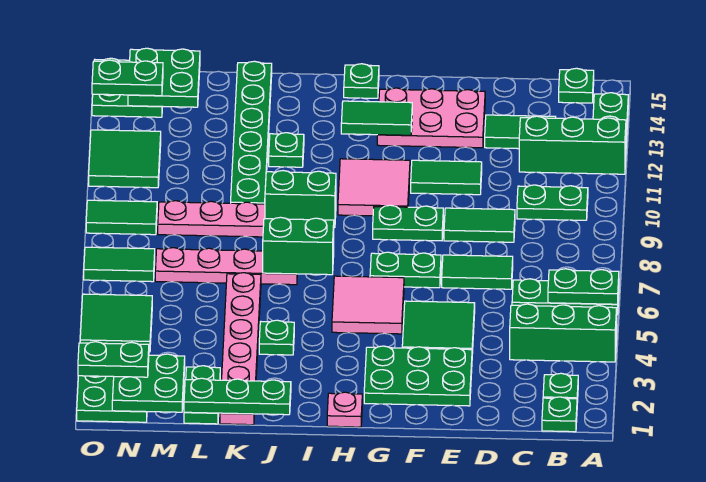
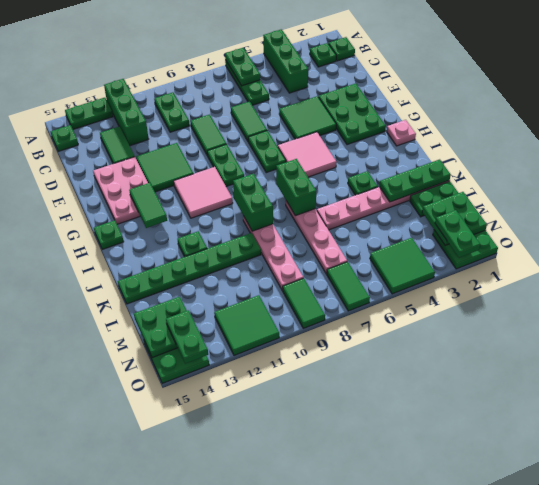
green 1x2 tile [411,160,482,195] -> green 2x2 tile [136,143,193,192]
green 1x3 plate [184,378,291,415] -> green 1x3 plate turned to [379,159,451,202]

